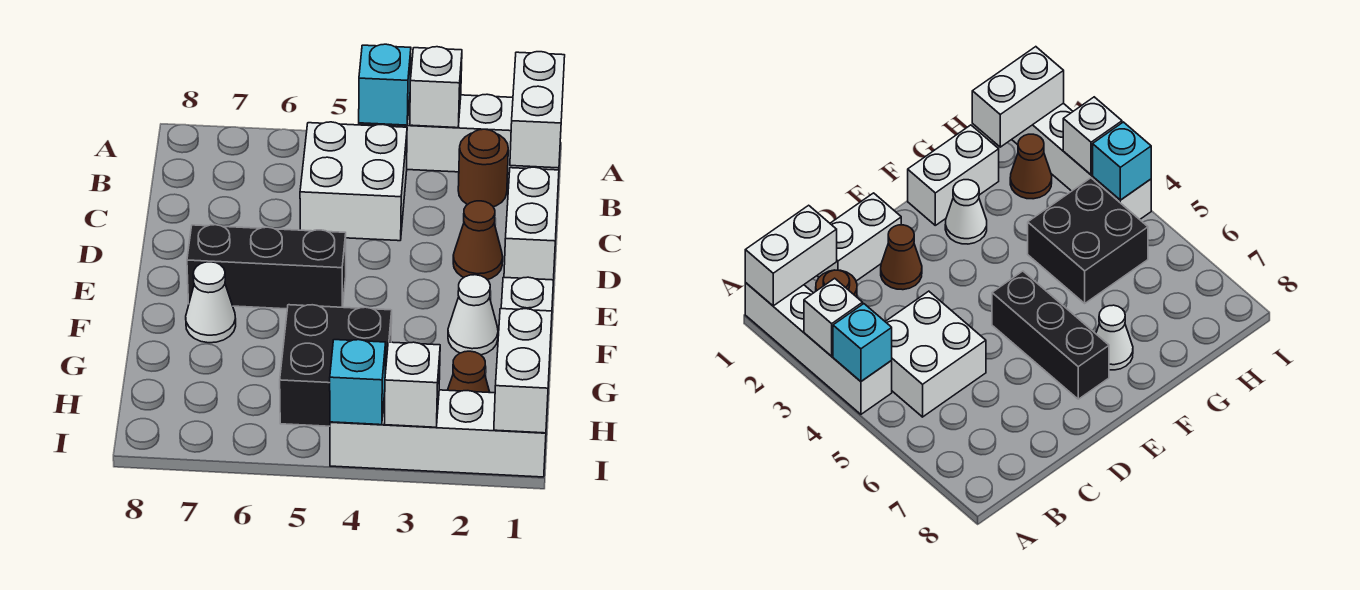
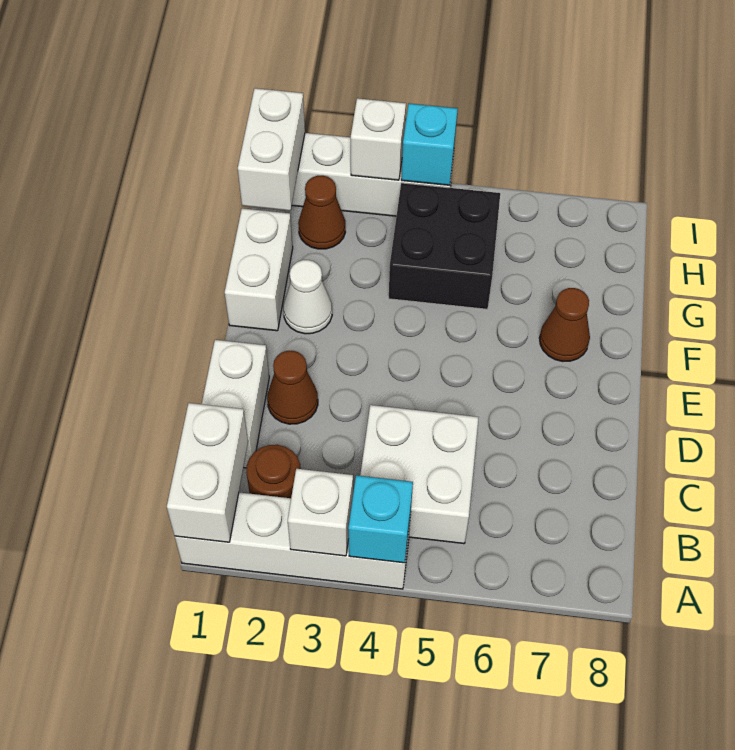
black 1x3 brick [187,225,346,309] -> none
white 1x1 cone [186,262,236,343] -> brown 1x1 cone [539,288,590,361]

